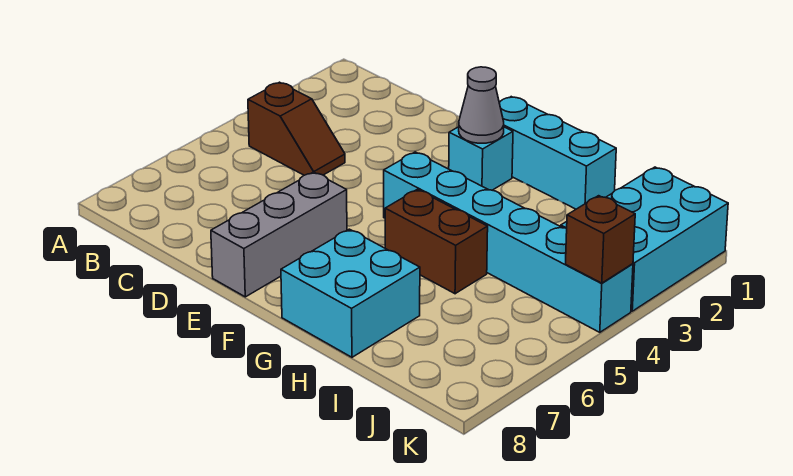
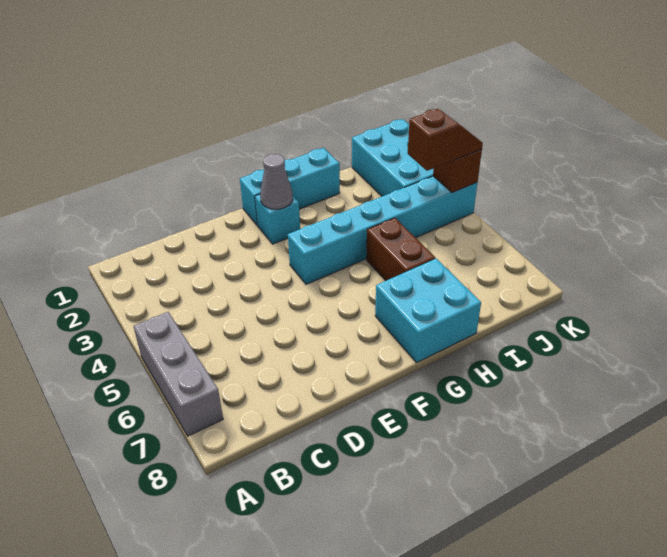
brown 1x2 slope [248,82,345,175] -> brown 1x2 slope moved to [408,109,483,171]
grey 1x3 brick [211,172,347,297] -> grey 1x3 brick moved to [133,312,223,436]
brown 1x2 brick [385,190,488,294] -> brown 1x2 brick turned to [366,218,435,281]

